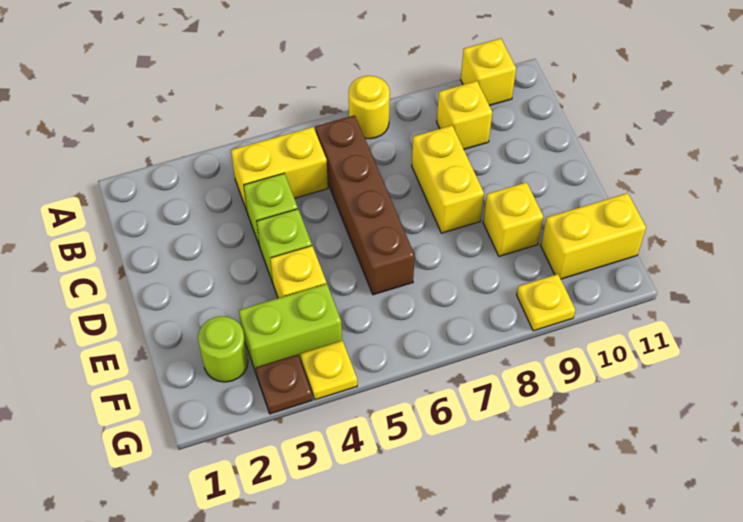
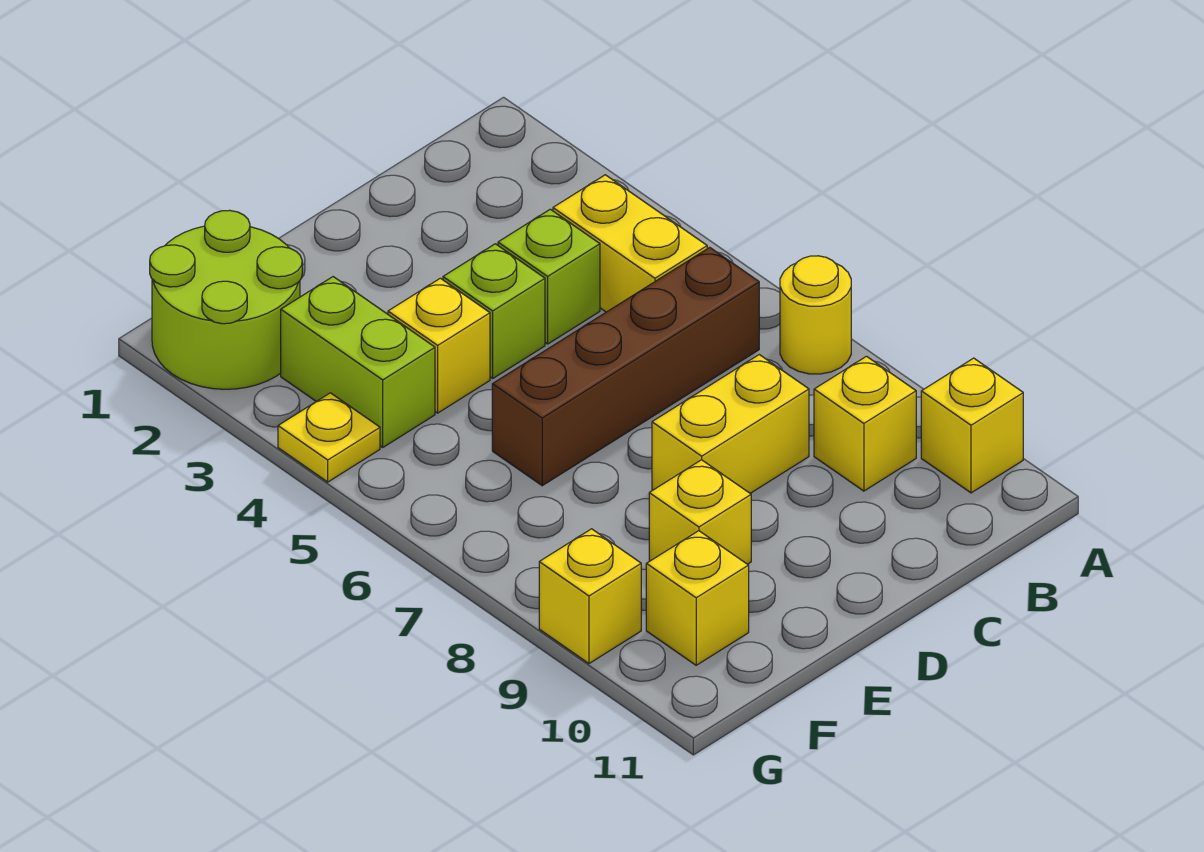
lime 1x1 round brick [198,316,248,382] -> lime 2x2 round brick [150,210,302,389]
yellow 1x2 brick [541,193,646,279] -> yellow 1x1 brick [646,531,749,665]
brown 1x1 plate [255,354,313,414] -> none
yellow 1x1 plate [517,274,575,331] -> yellow 1x1 brick [539,529,641,663]

